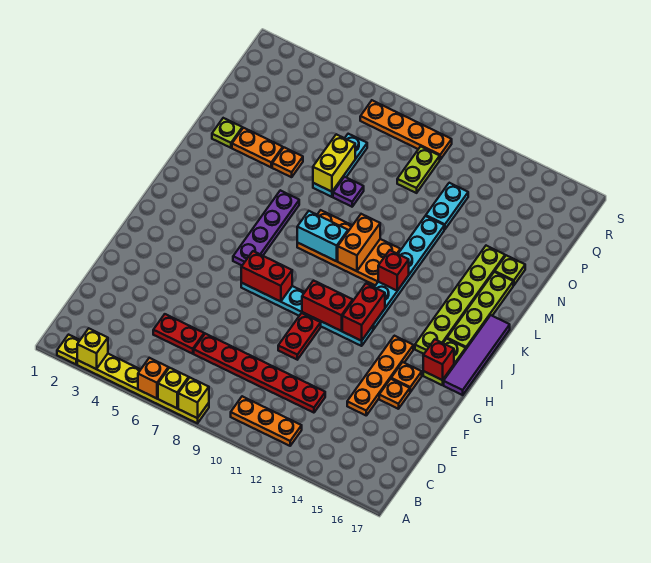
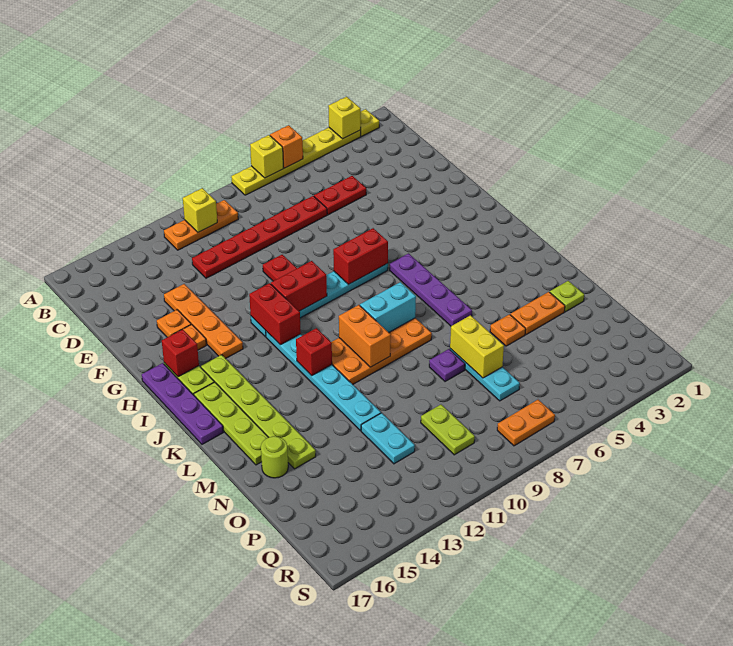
yellow 1x1 brick [178,378,209,418] -> yellow 1x1 brick moved to [183,188,217,232]
purple 1x4 tile [444,315,510,395] -> purple 1x4 plate [142,363,223,444]
lime 1x1 plate [495,255,525,285] -> lime 1x1 round brick [261,436,288,478]
orange 1x4 plate [360,100,452,160] -> orange 1x2 plate [497,400,555,446]

